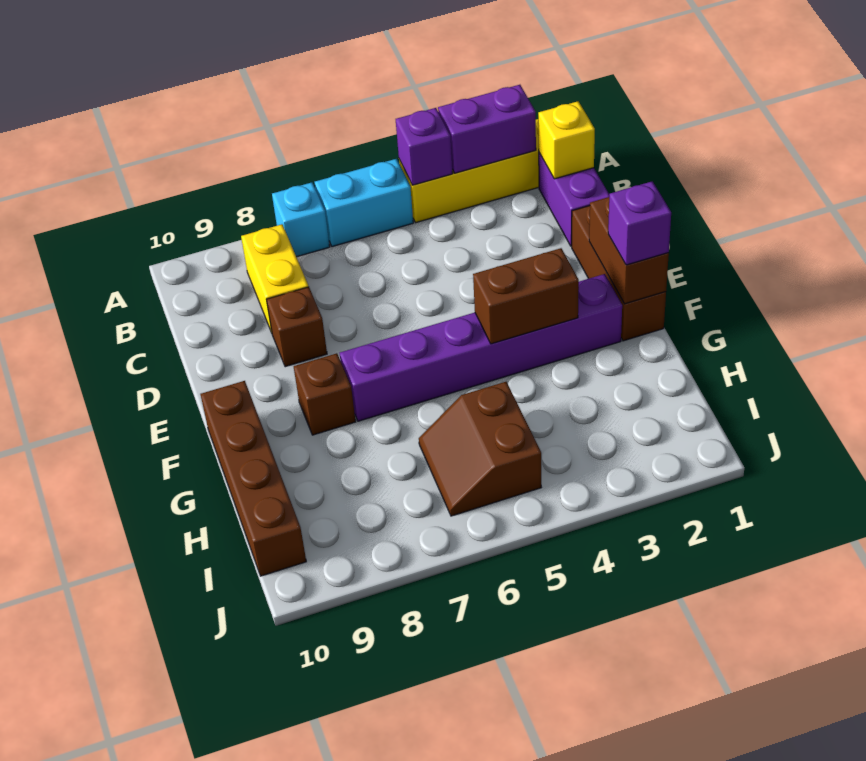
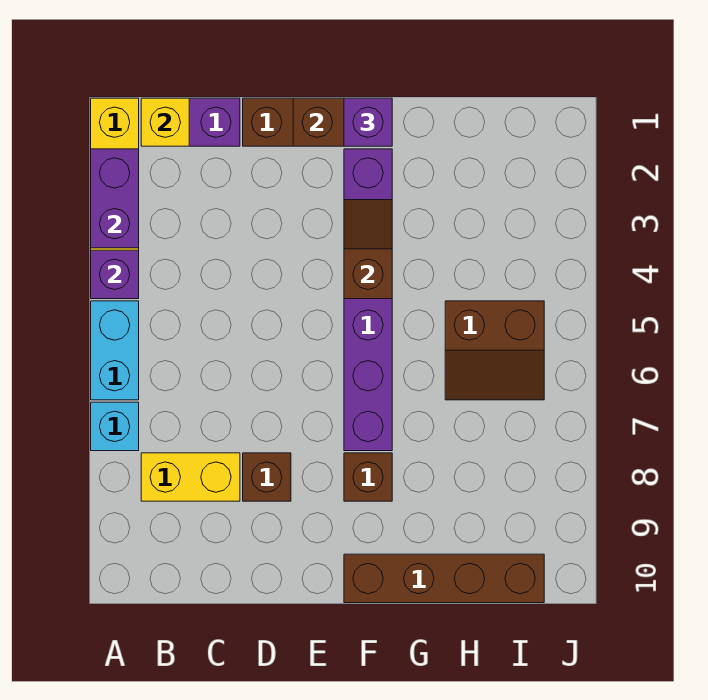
brown 1x2 brick [473,248,579,344] -> brown 1x2 slope [344,200,392,299]

